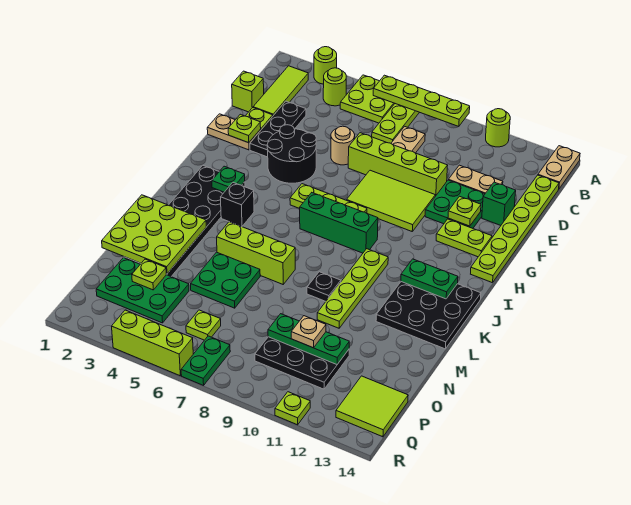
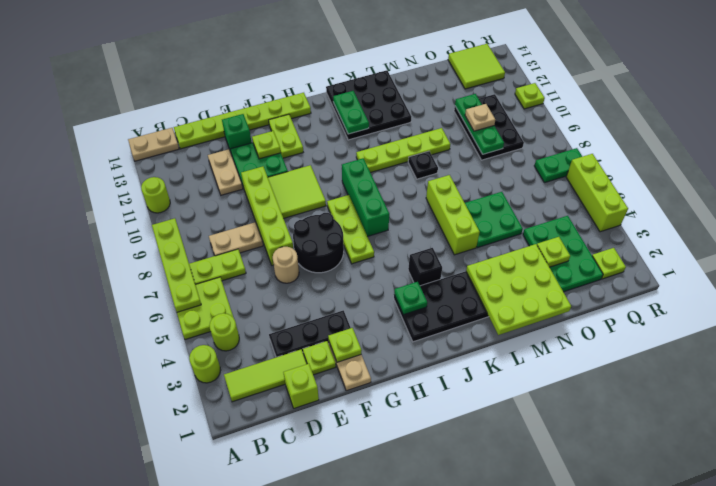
black 2x2 round brick [267,125,316,183] -> black 2x2 round brick moved to [293,213,344,273]
lime 2x3 tile [347,170,435,231] -> lime 2x2 tile [268,165,326,218]
lime 1x1 plate [186,310,221,340] -> lime 1x1 plate moved to [592,248,626,279]

